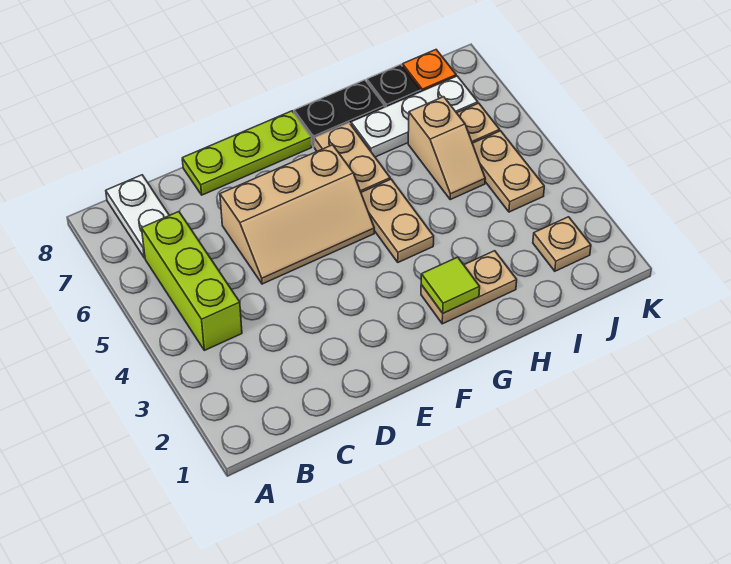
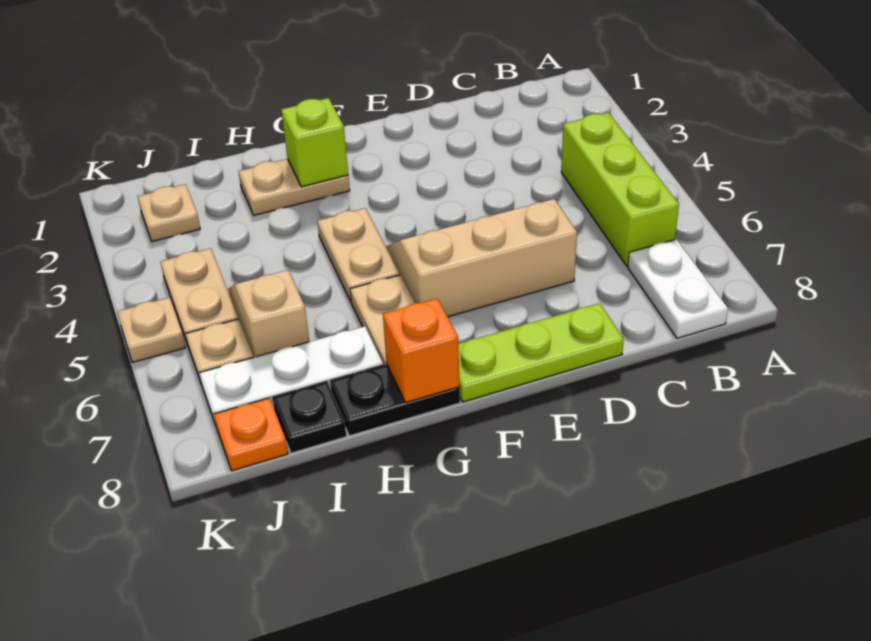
lime 1x1 tile [421,257,480,313] -> lime 1x1 brick [281,98,348,187]
none -> orange 1x1 brick [383,299,460,403]
none -> tan 1x1 plate [117,297,186,363]

